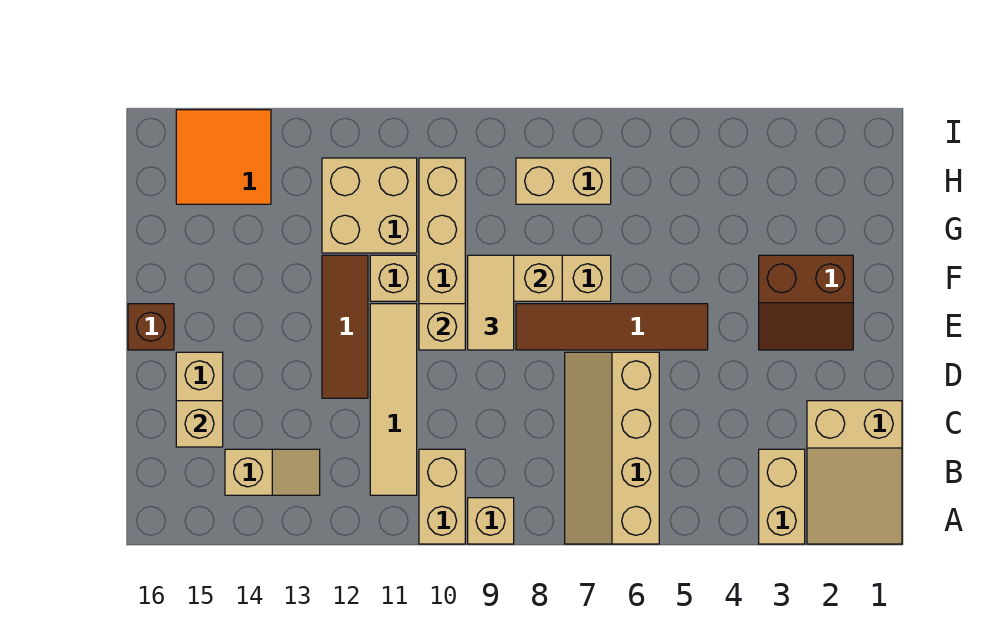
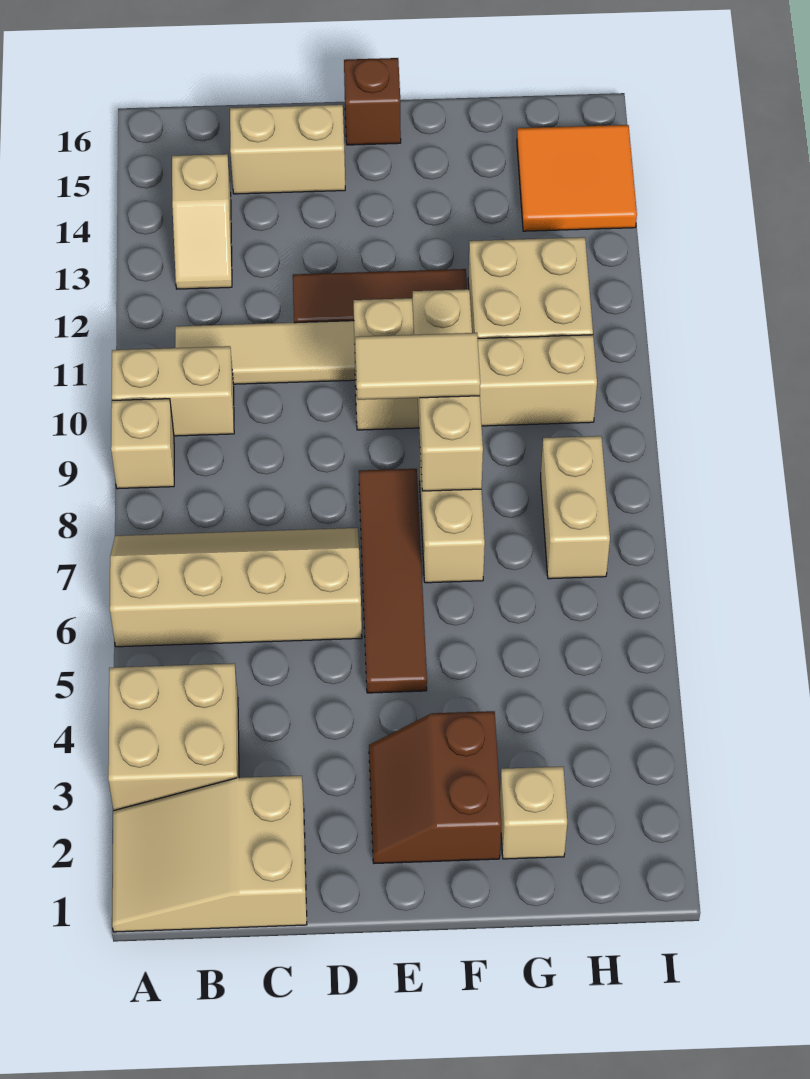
tan 1x2 brick [759,449,805,544] -> tan 2x2 brick [108,663,239,810]
tan 1x1 brick [176,401,223,447] -> tan 1x1 brick moved to [500,767,567,859]

